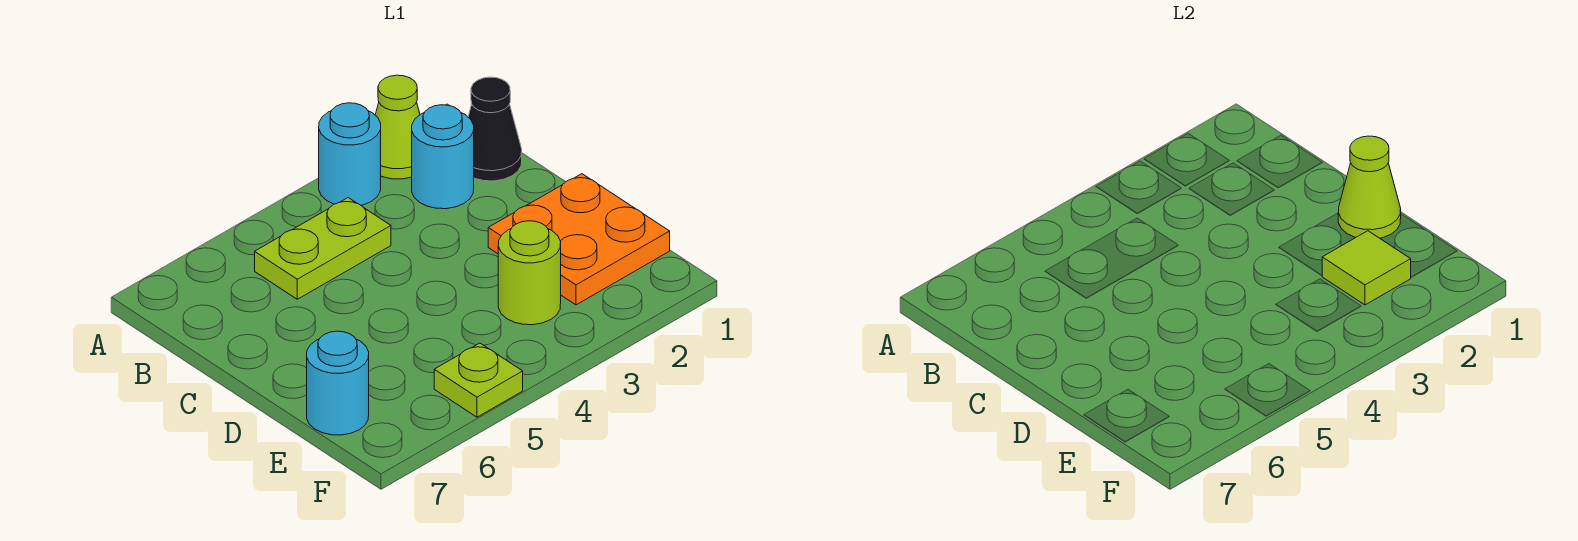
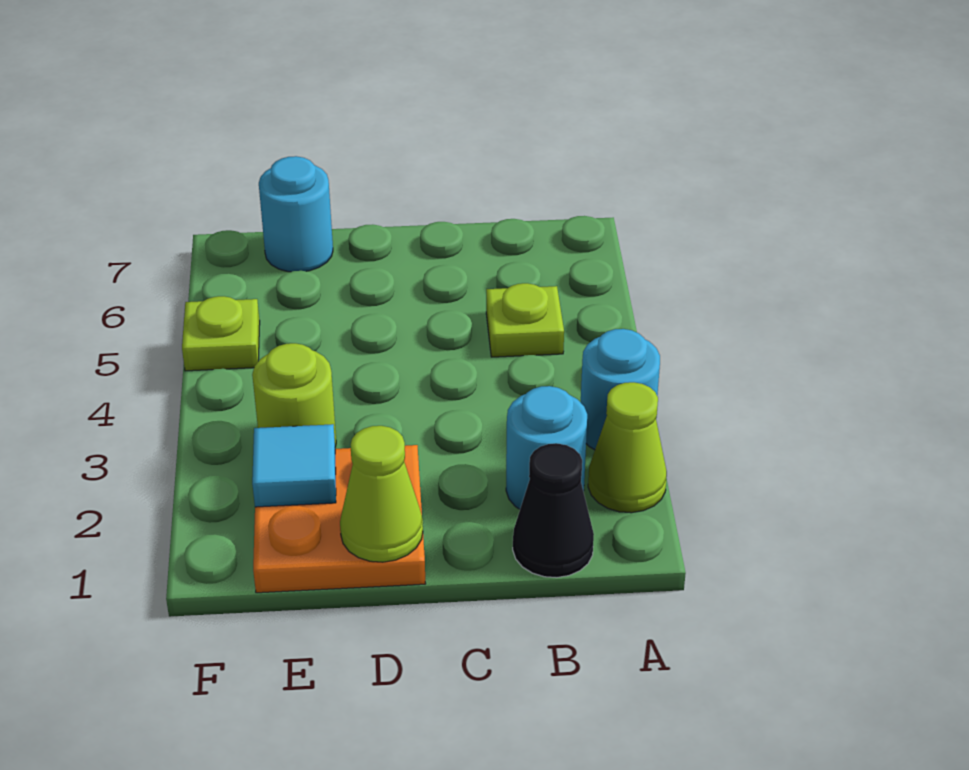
lime 1x2 plate [255,198,391,299] -> lime 1x1 plate [486,283,564,357]
lime 1x1 tile [1322,231,1411,305] -> cyan 1x1 tile [252,424,336,507]

